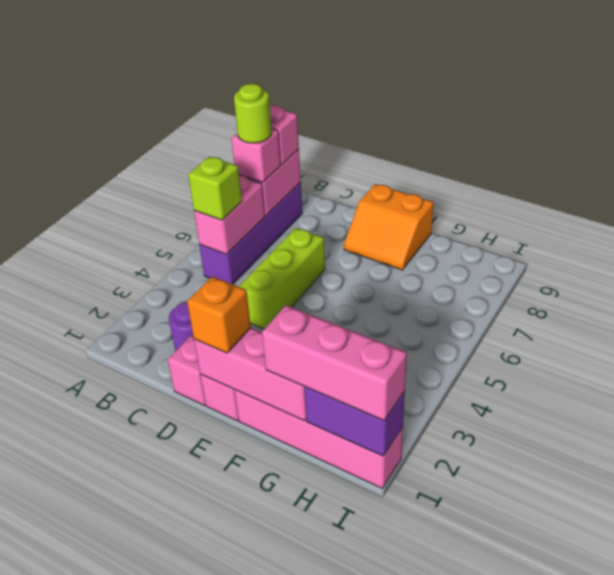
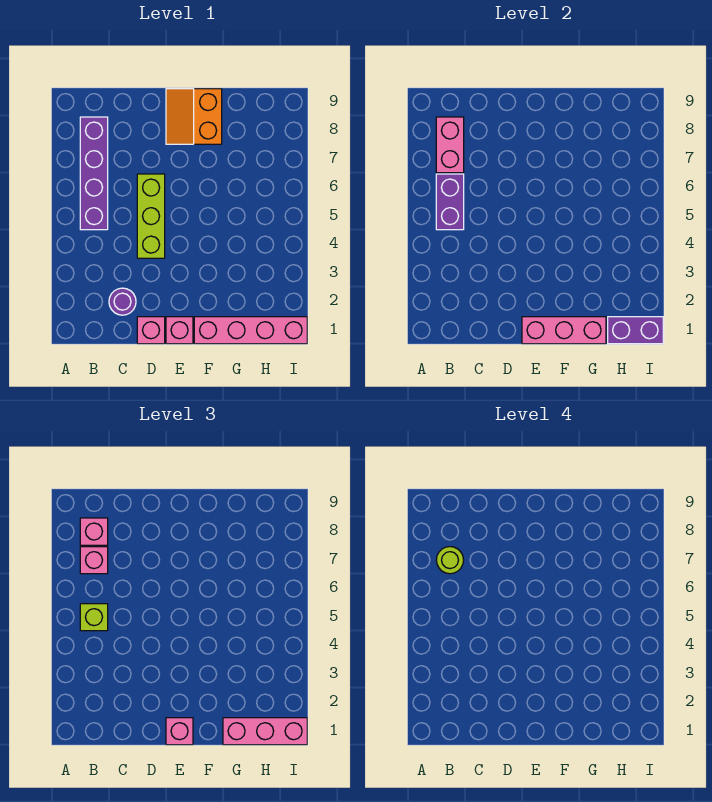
pink 1x2 brick [194,175,265,254] -> purple 1x2 brick [436,174,464,230]
orange 1x1 brick [187,277,251,353] -> pink 1x1 brick [166,718,193,745]
orange 2x2 slope [344,184,433,270] -> orange 2x2 slope turned to [166,89,222,144]

